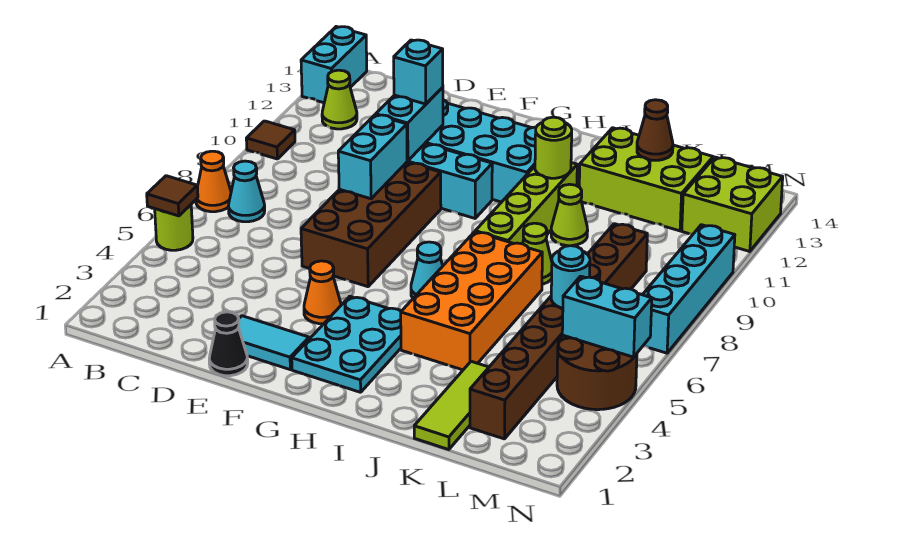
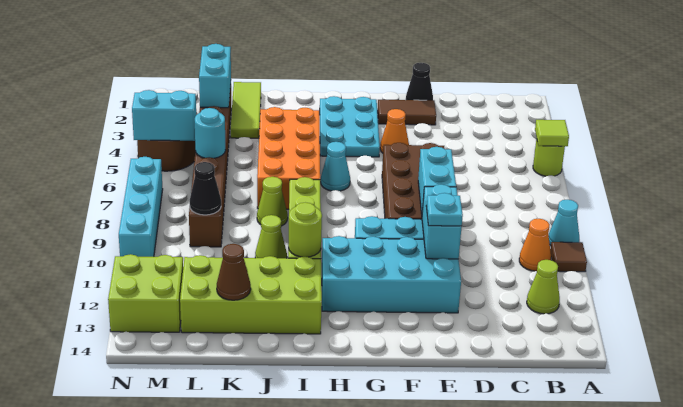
brown 1x1 tile [147,176,198,216] -> lime 1x1 tile [535,120,569,146]
orange 1x1 cone [196,151,231,212] -> orange 1x1 cone moved to [519,219,551,271]
cyan 1x2 brick [301,27,367,103] -> cyan 1x2 brick moved to [199,44,231,108]
cyan 1x1 cone [228,161,265,222] -> cyan 1x1 cone moved to [549,200,579,246]
cyan 1x2 tile [239,316,309,369] -> brown 1x2 tile [378,100,436,125]
cyan 1x1 brick [394,40,443,104] -> cyan 1x1 plate [426,193,463,226]
lime 2x3 brick [579,128,713,231] -> lime 2x4 brick [180,255,322,334]
none -> black 1x1 cone [190,162,221,215]

